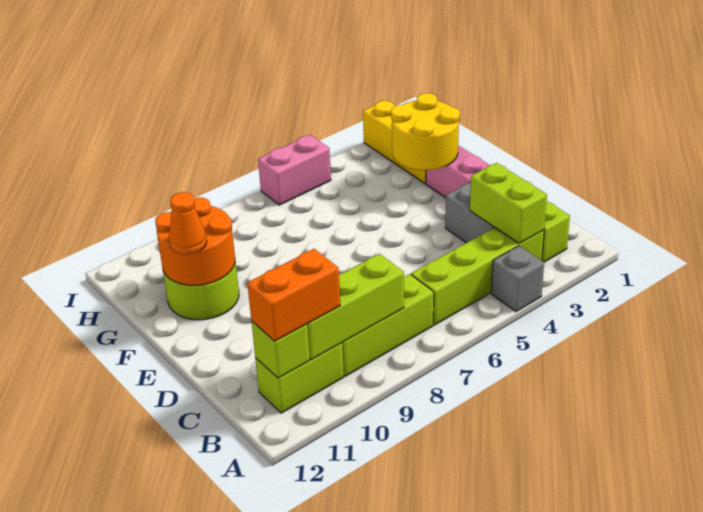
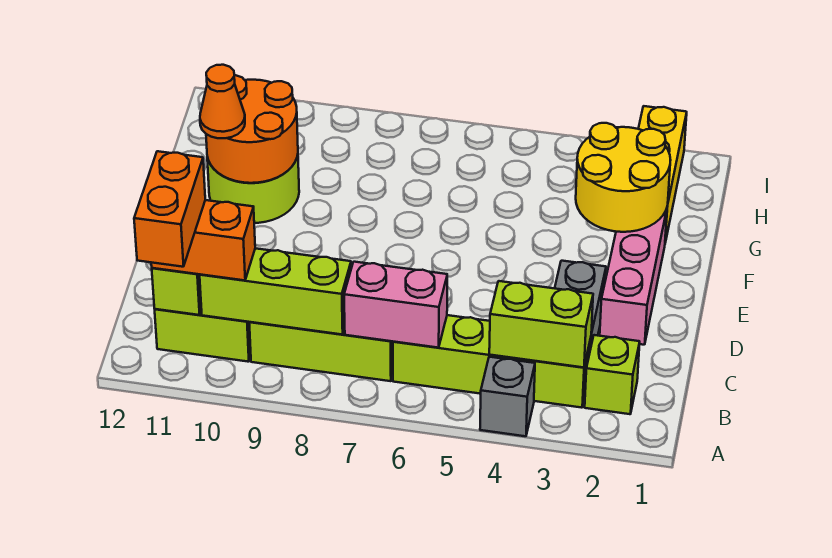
none -> orange 1x2 brick [134,151,205,267]
lime 1x2 brick [470,163,547,244] -> lime 1x2 brick turned to [489,281,593,367]
pink 1x2 brick [258,135,331,205] -> pink 1x2 brick moved to [344,262,447,348]

